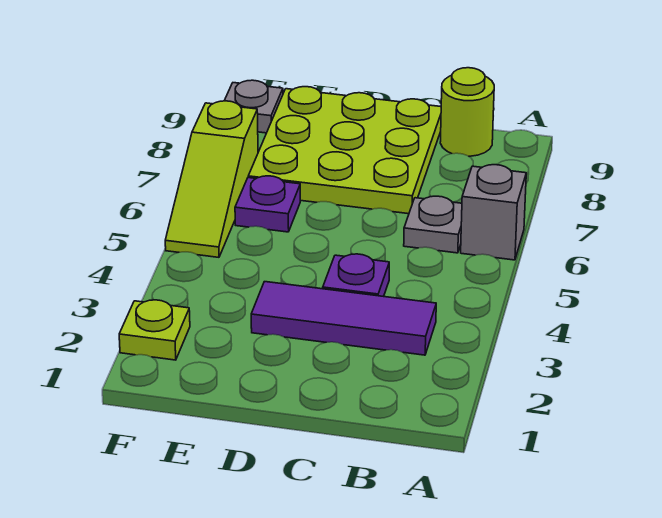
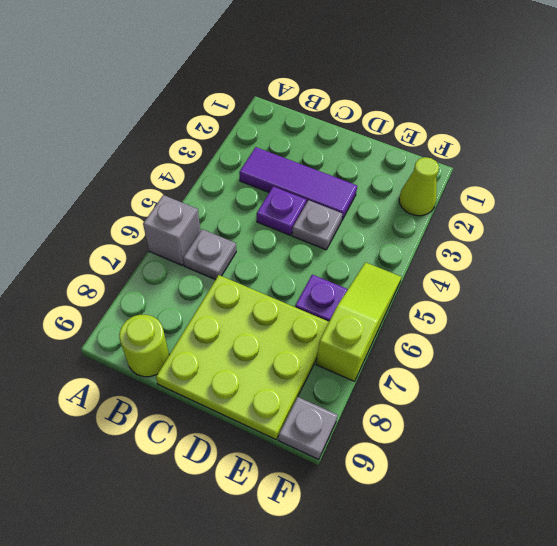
none -> grey 1x1 plate [292,200,342,250]
lime 1x1 plate [119,300,190,360] -> lime 1x1 cone [399,157,439,216]

